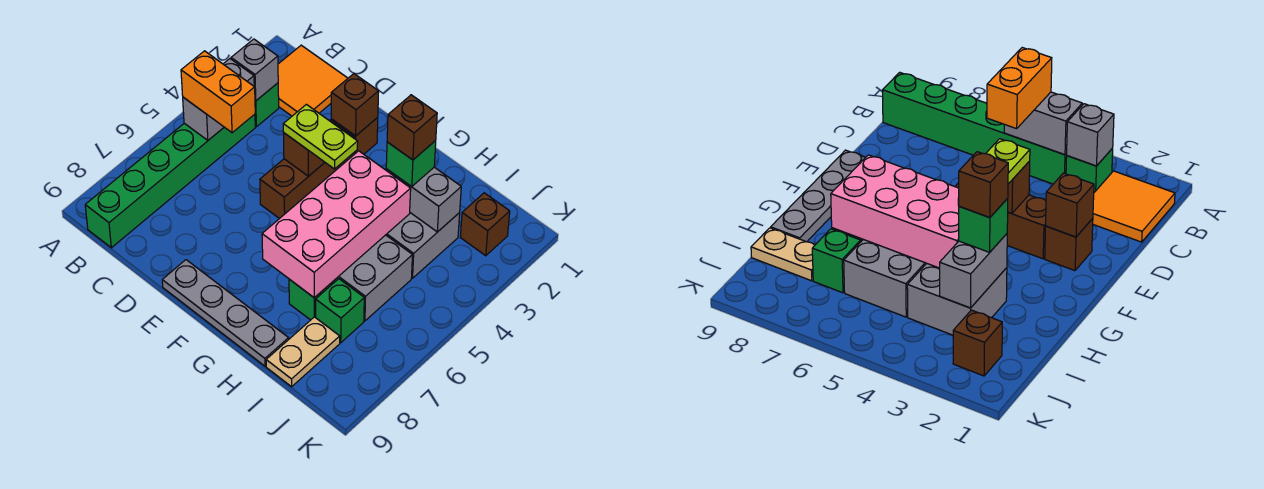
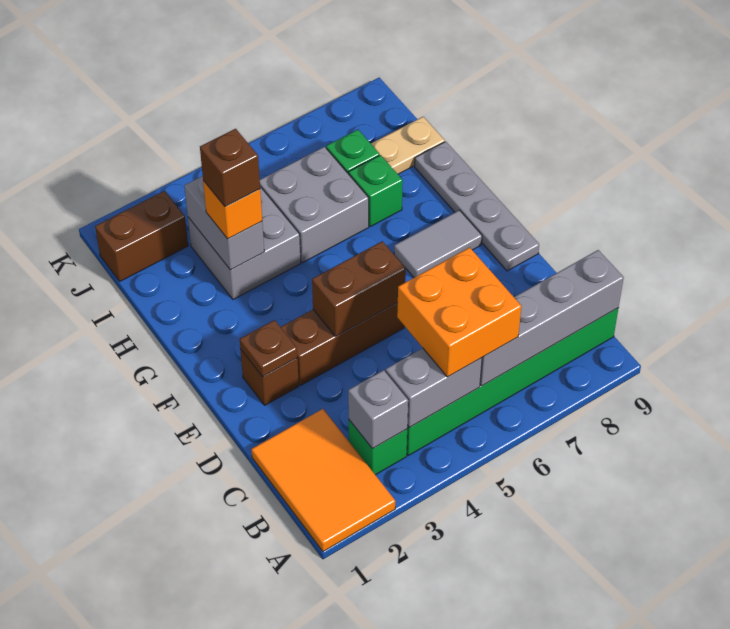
orange 2x2 tile [278,45,348,116] -> orange 2x3 tile [251,409,395,551]
orange 1x2 brick [181,51,255,133] -> orange 2x2 brick [397,247,521,377]
none -> grey 1x4 brick [480,250,624,386]
brown 1x1 brick [331,74,379,136] -> brown 1x1 plate [240,320,297,377]
brown 1x1 brick [284,133,325,176] -> brown 1x2 brick [312,241,406,337]
lime 1x2 plate [283,104,358,169] -> none
none -> grey 1x2 tile [394,210,482,277]
pink 2x4 brick [262,151,411,298] -> none
green 1x1 brick [386,141,436,187] -> orange 1x1 brick [203,181,262,239]
brown 1x1 brick [460,193,510,256] -> brown 1x2 brick [95,191,188,281]

